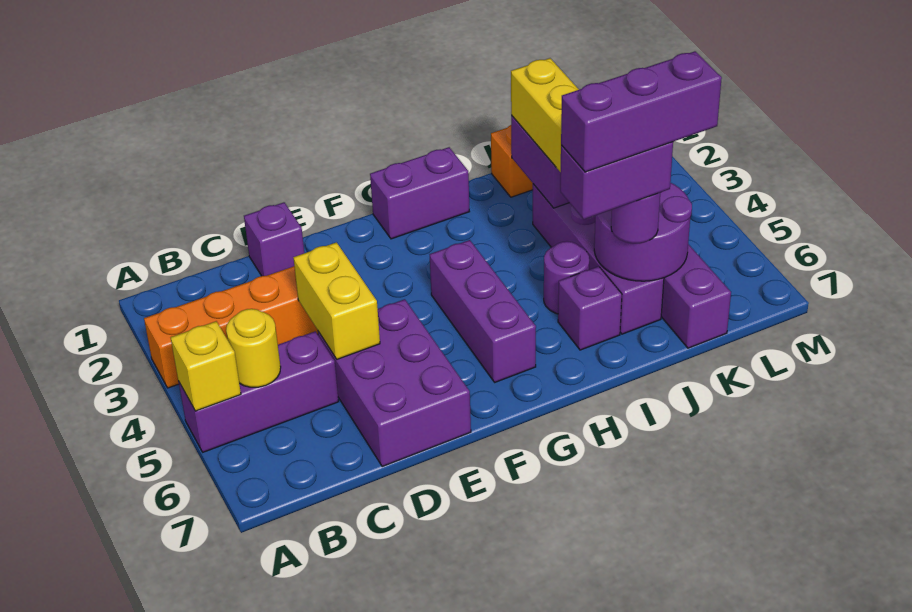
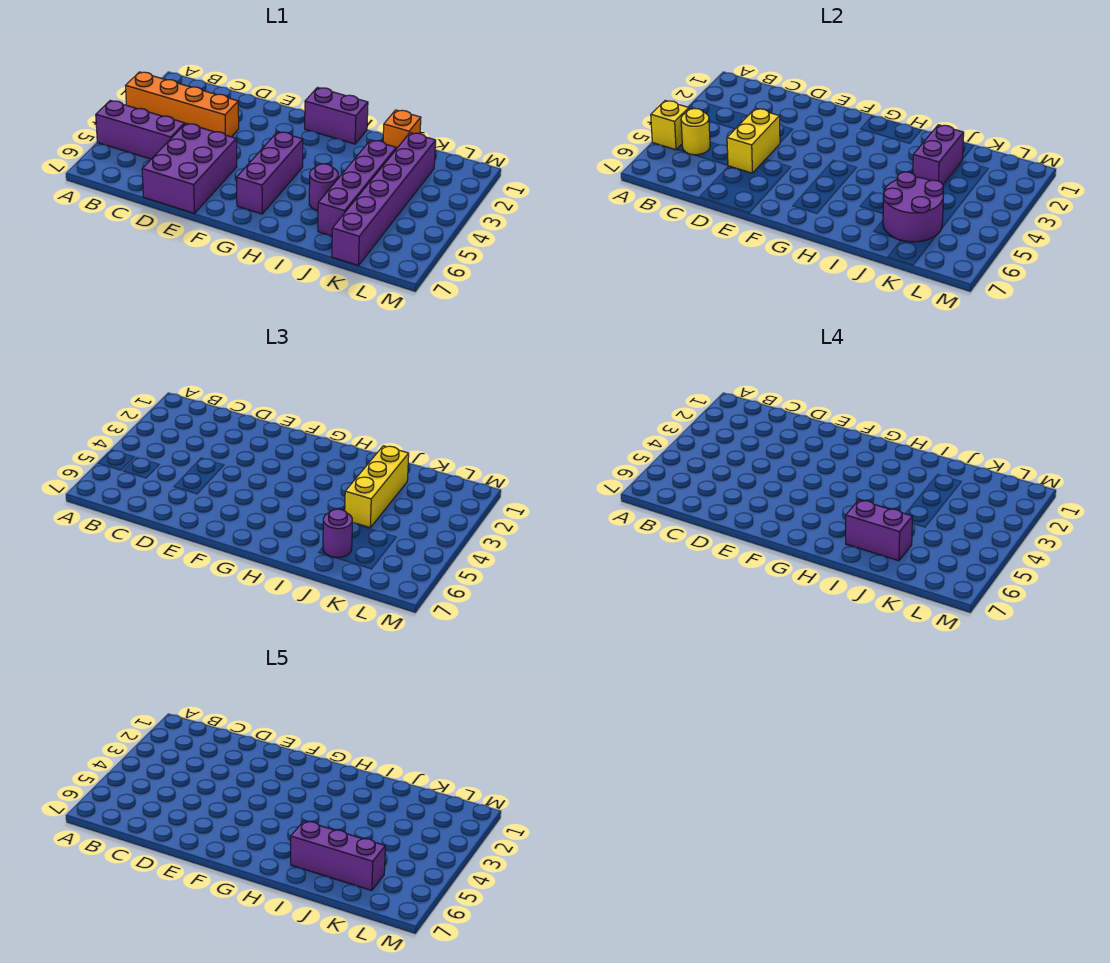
purple 1x1 brick [244,202,304,276] -> none
purple 1x1 brick [558,266,622,350] -> none

